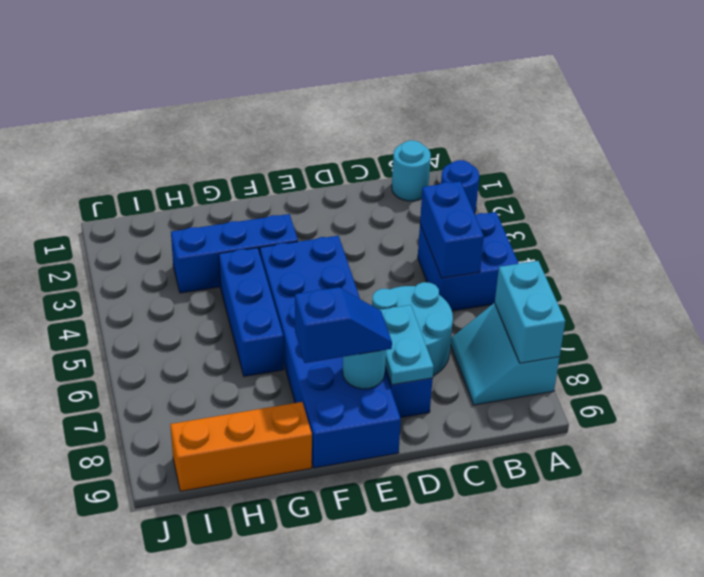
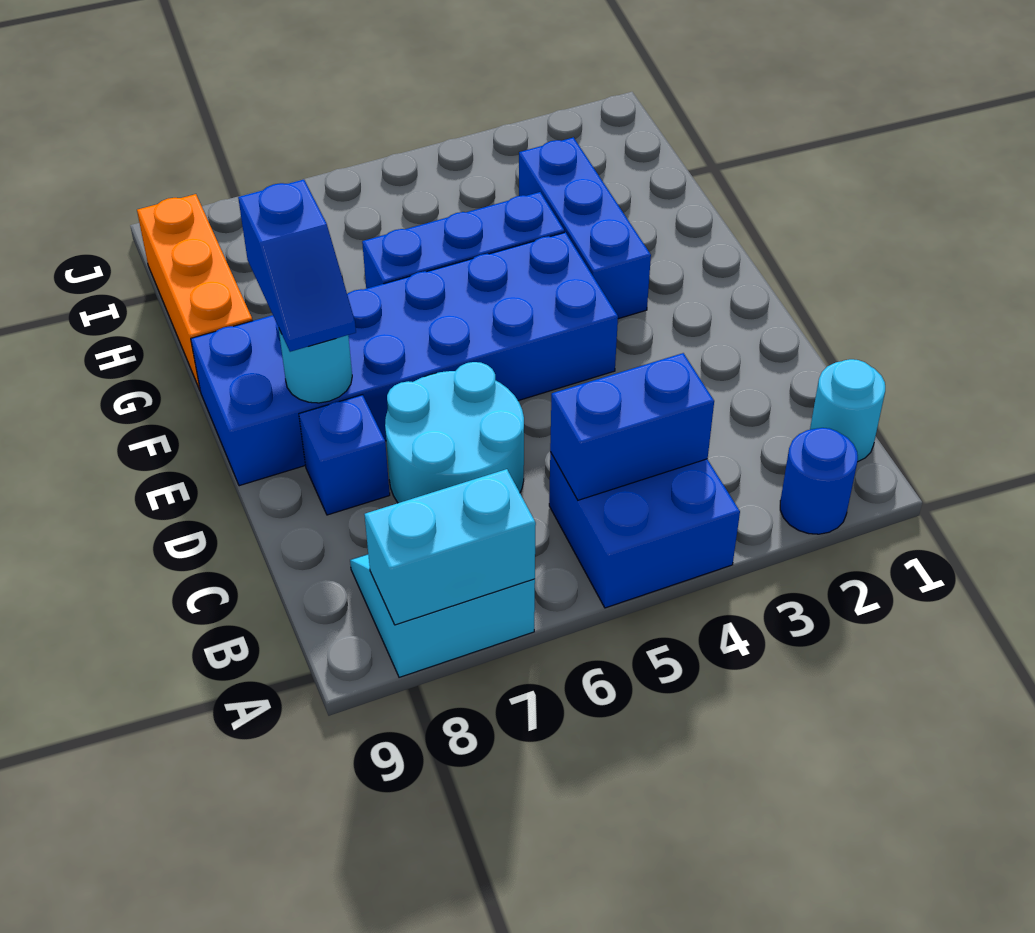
cyan 1x2 plate [380,305,434,385] -> none

